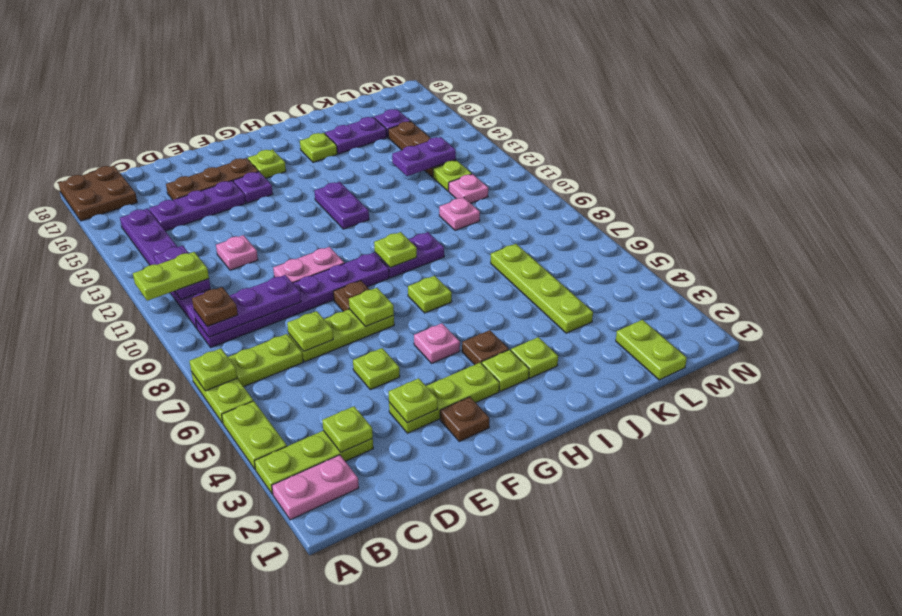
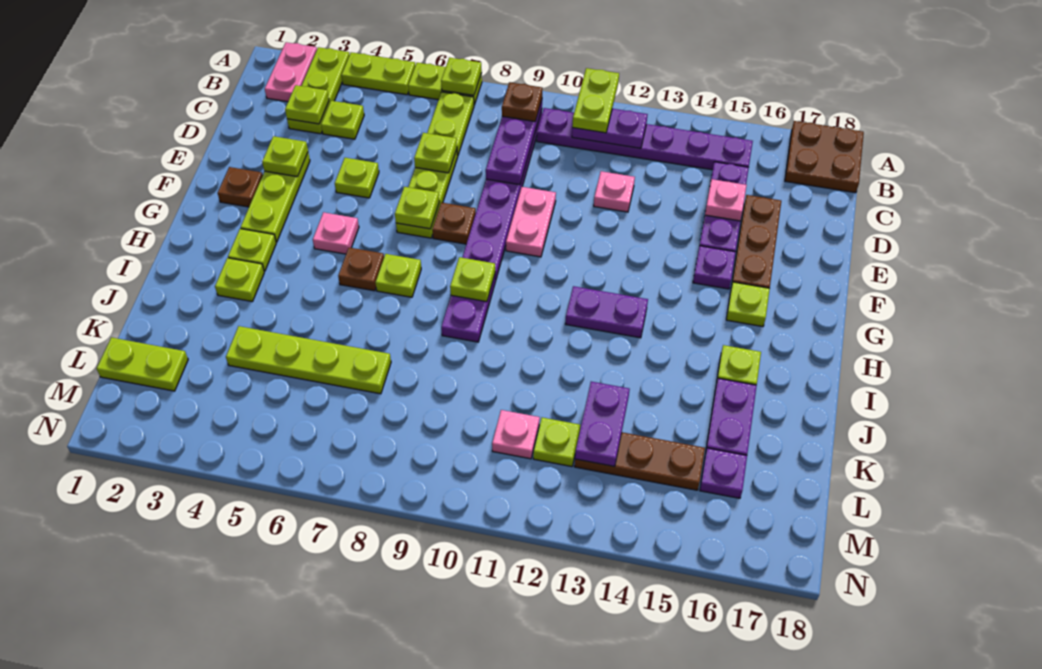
none -> lime 1x1 plate [321,101,364,139]
brown 1x1 plate [462,330,509,365] -> brown 1x1 plate moved to [338,248,384,291]
pink 1x1 plate [439,197,480,230] -> pink 1x1 plate moved to [705,179,747,221]

